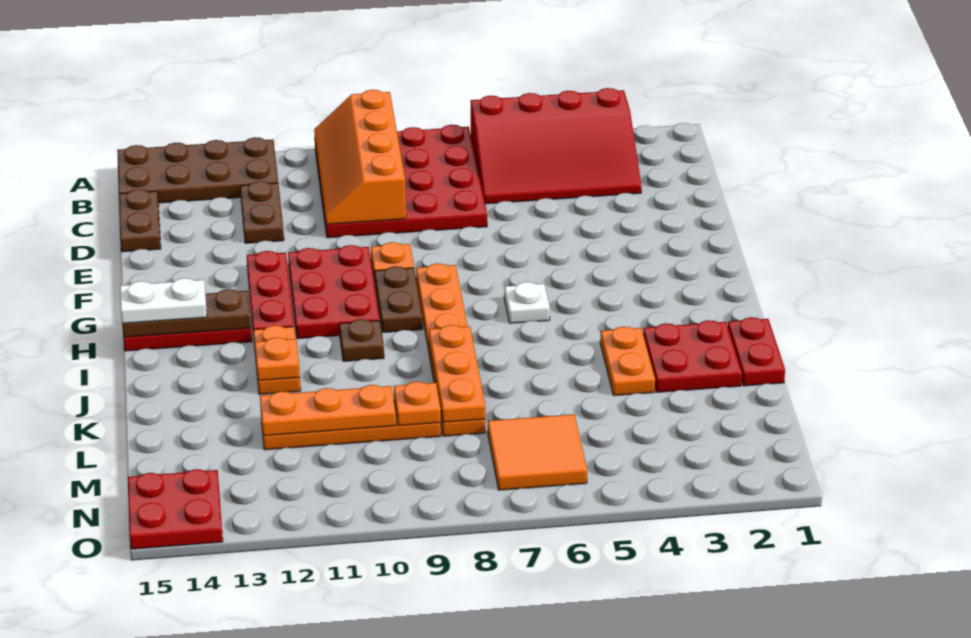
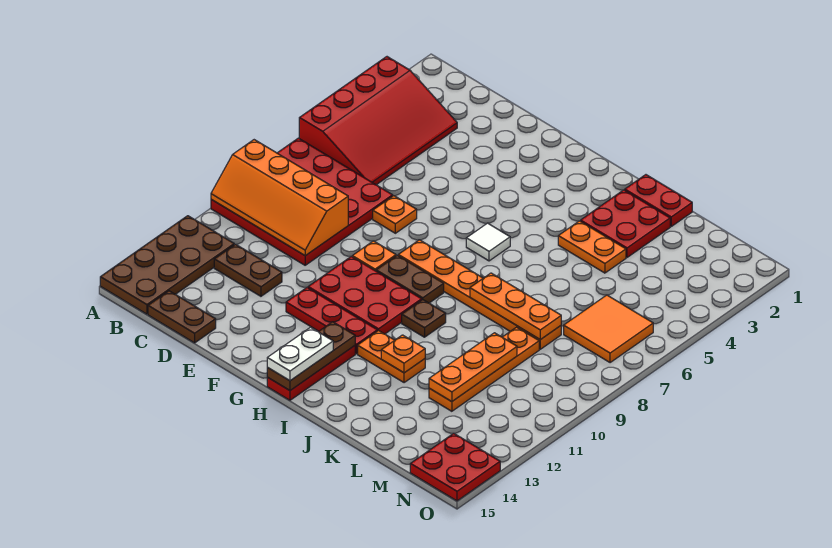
white 1x1 plate [504,282,550,323] -> white 1x1 tile [466,223,510,261]
orange 1x1 plate [394,382,441,426] -> orange 1x1 plate moved to [373,196,417,233]

